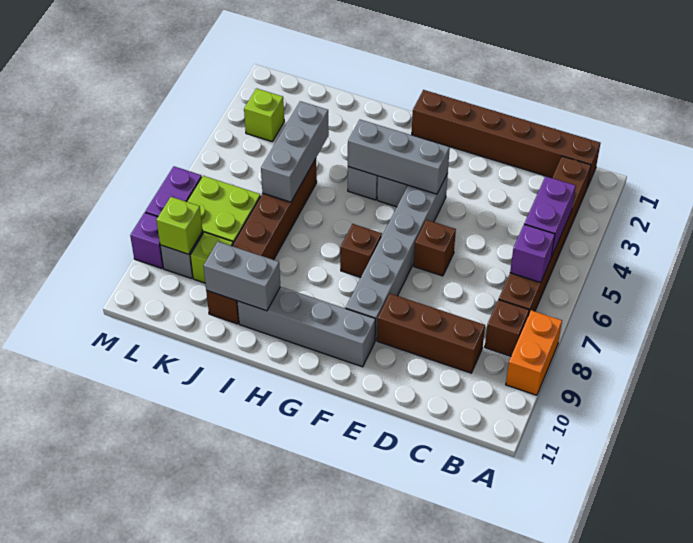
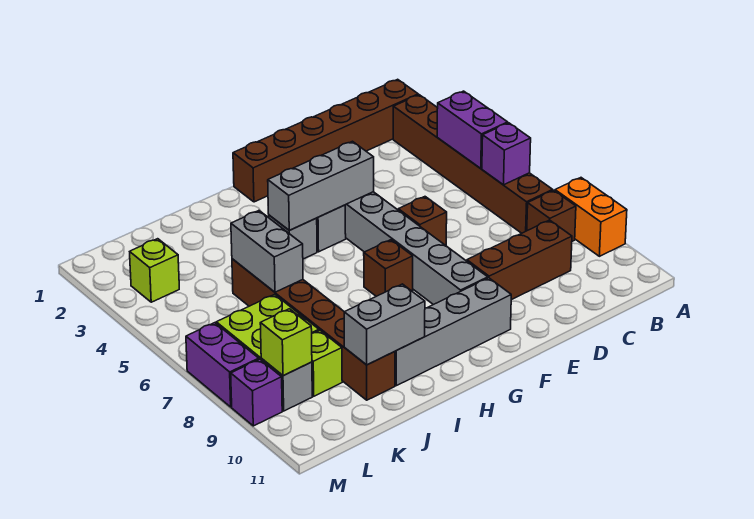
grey 1x3 brick [261,101,329,202] -> grey 1x2 brick [231,211,303,292]

